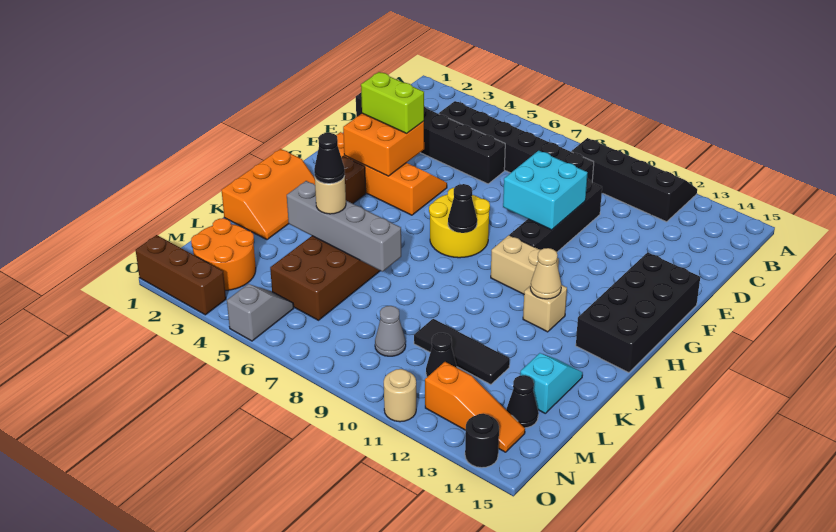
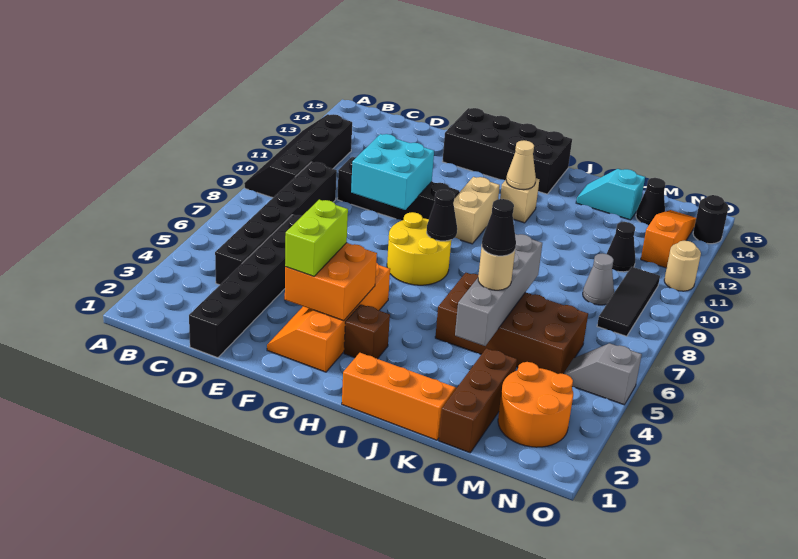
black 1x3 tile [414,319,510,385] -> black 1x3 tile moved to [597,267,660,336]
brown 1x3 brick [136,235,226,315] -> brown 1x3 brick moved to [439,348,517,453]

